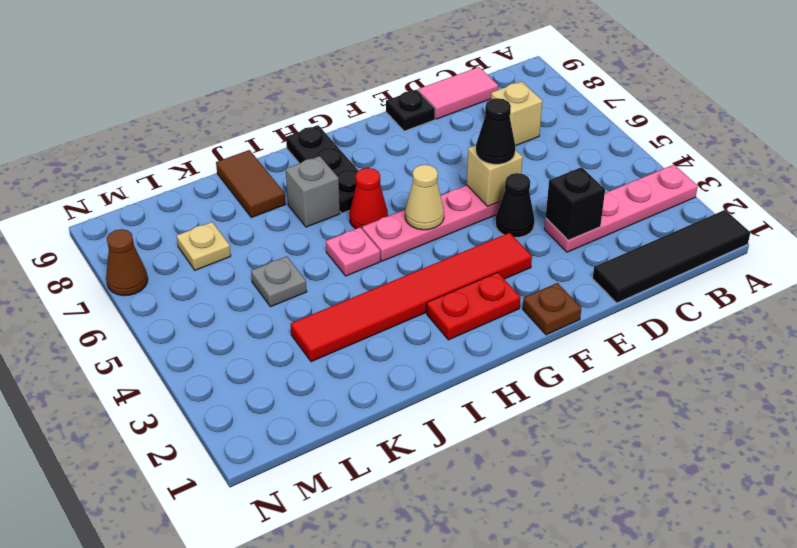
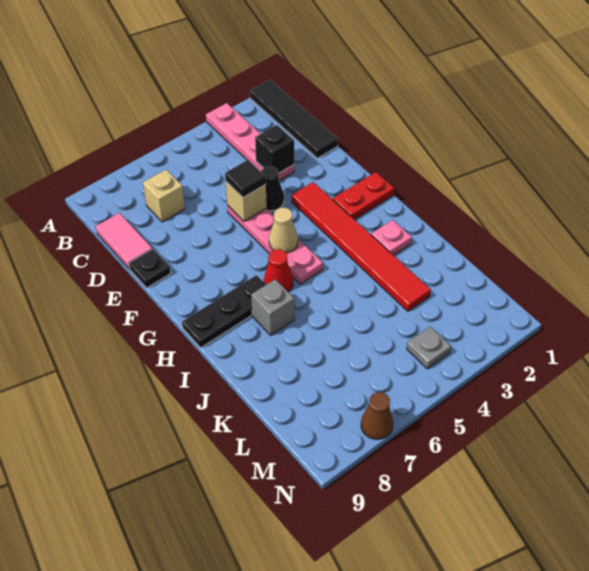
black 1x1 cone [476,98,515,164] -> black 1x1 tile [225,160,266,197]
brown 1x1 plate [523,283,581,335] -> none
red 1x2 plate [427,272,521,340] -> red 1x2 plate turned to [333,172,394,220]
pink 1x1 plate [326,227,380,276] -> pink 1x1 plate moved to [371,220,412,255]
brown 1x2 tile [216,150,285,218] -> none
grey 1x1 plate [251,256,307,307] -> grey 1x1 plate moved to [407,327,451,369]
tan 1x1 plate [177,222,231,270] -> none

